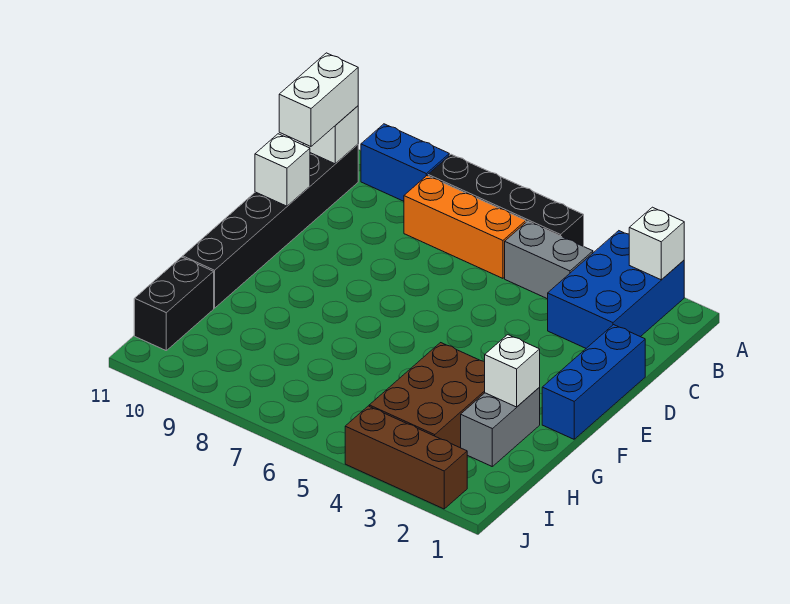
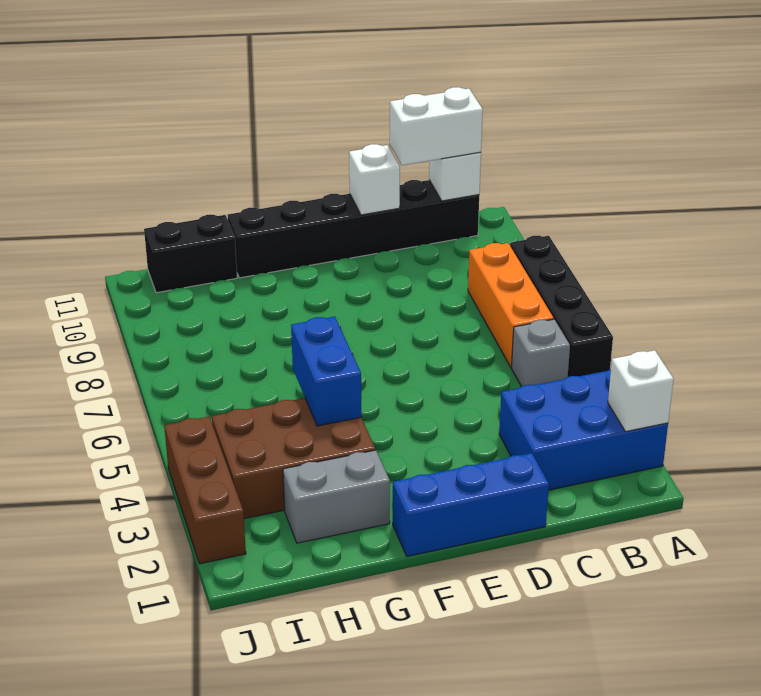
blue 1x2 brick [361,124,449,201] -> blue 1x2 brick moved to [291,316,361,426]
grey 1x2 brick [505,221,593,299] -> grey 1x1 brick [512,319,570,387]
white 1x1 brick [485,335,540,407] -> none

